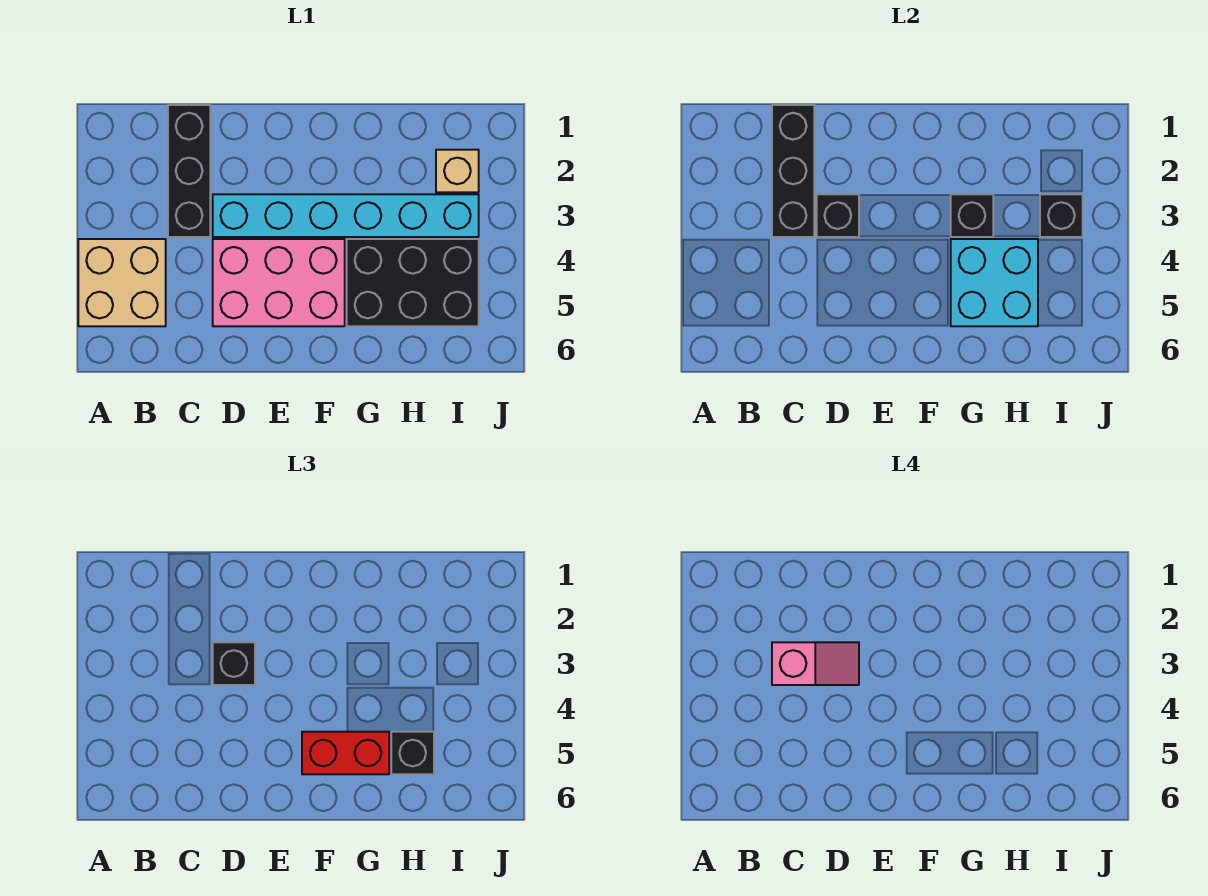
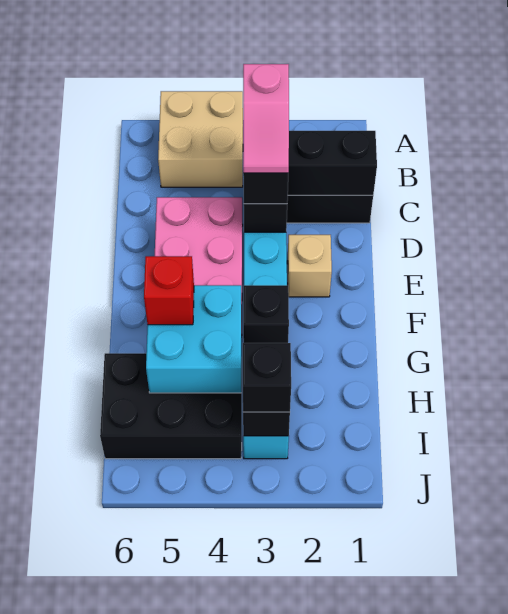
red 1x2 brick [302,732,389,774] -> red 1x1 brick [144,256,194,325]
black 2x3 brick [347,239,479,326] -> black 2x3 brick turned to [100,353,242,459]
black 1x1 brick [391,732,434,774] -> black 1x1 brick moved to [243,343,291,412]
tan 1x1 brick [436,150,479,192] -> tan 1x1 brick moved to [287,235,332,297]

